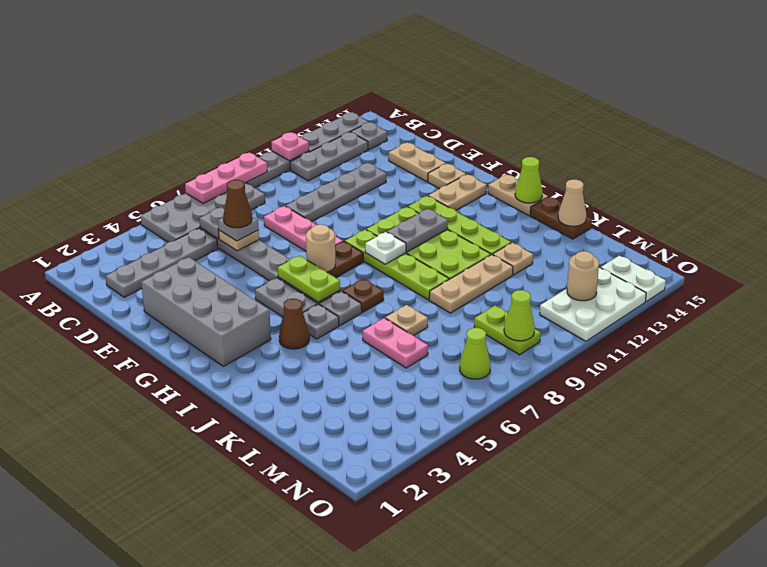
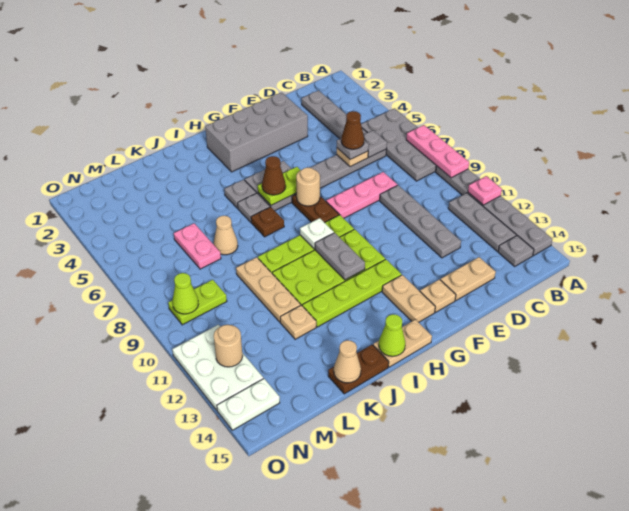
brown 1x1 cone [279,299,309,349] -> brown 1x1 cone moved to [262,156,286,195]
pink 1x2 plate [363,318,428,368] -> pink 1x2 plate turned to [174,223,221,269]
tan 1x1 plate [385,305,428,336] -> tan 1x1 cone [213,216,238,255]
lime 1x1 cone [460,328,491,379] -> none

